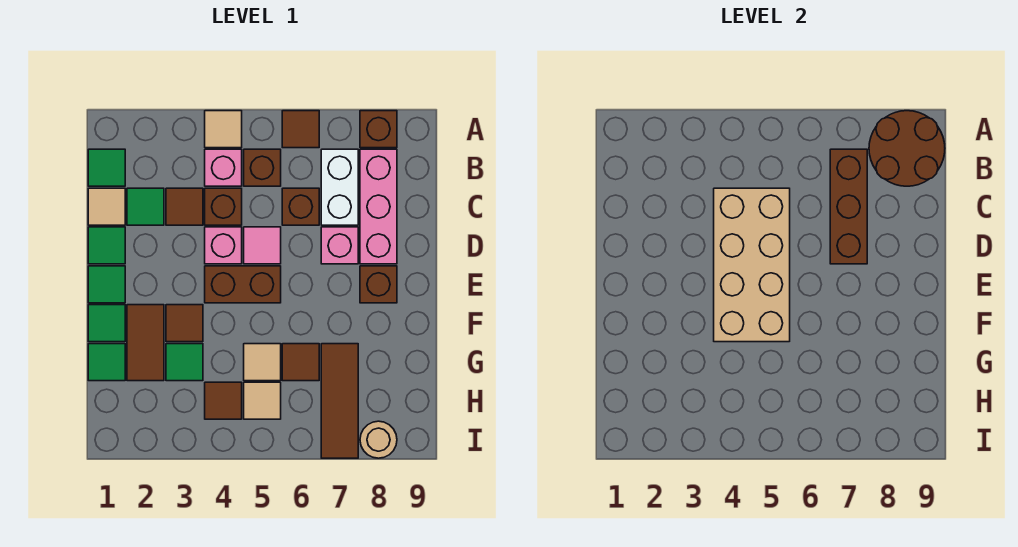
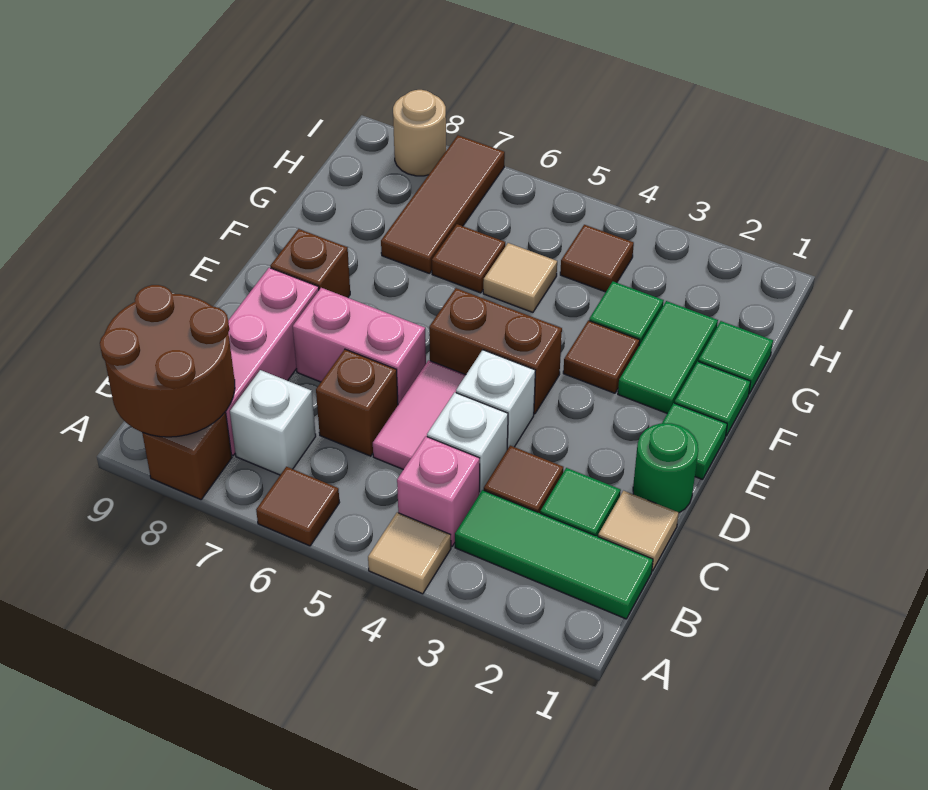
green 1x1 tile [88,149,125,186] -> green 1x3 tile [455,490,653,619]
brown 1x1 brick [244,149,281,186] -> none
white 1x2 brick [321,149,358,225] -> white 1x1 brick [230,370,316,475]
brown 1x3 brick [830,149,867,264] -> none
brown 1x1 brick [205,188,242,225] -> white 1x1 brick [427,392,508,494]
tan 2x4 brick [714,188,790,342] -> none
green 1x1 tile [88,227,125,264] -> green 1x1 round brick [633,423,698,513]
pink 1x1 brick [205,227,242,264] -> white 1x1 brick [456,350,535,449]
pink 1x1 tile [244,227,281,264] -> pink 1x2 tile [373,360,466,470]
pink 1x1 brick [321,227,358,264] -> pink 1x2 brick [293,288,426,404]
brown 1x2 tile [127,305,164,381] -> green 1x2 tile [618,301,718,414]
tan 1x1 tile [244,382,281,419] -> none

